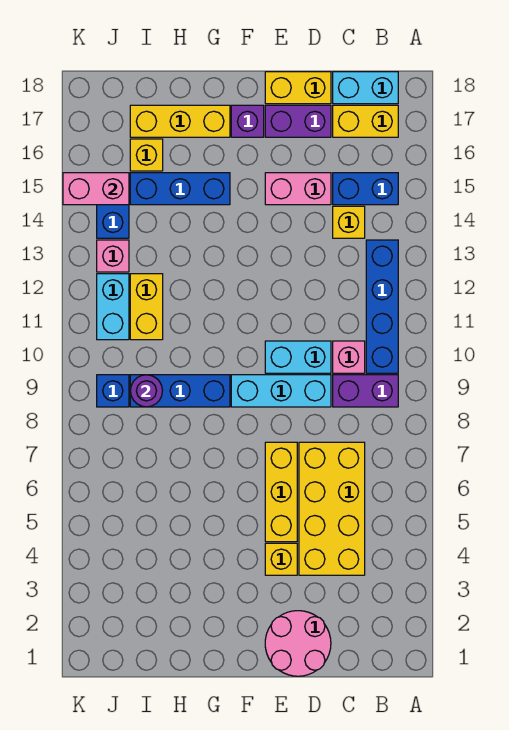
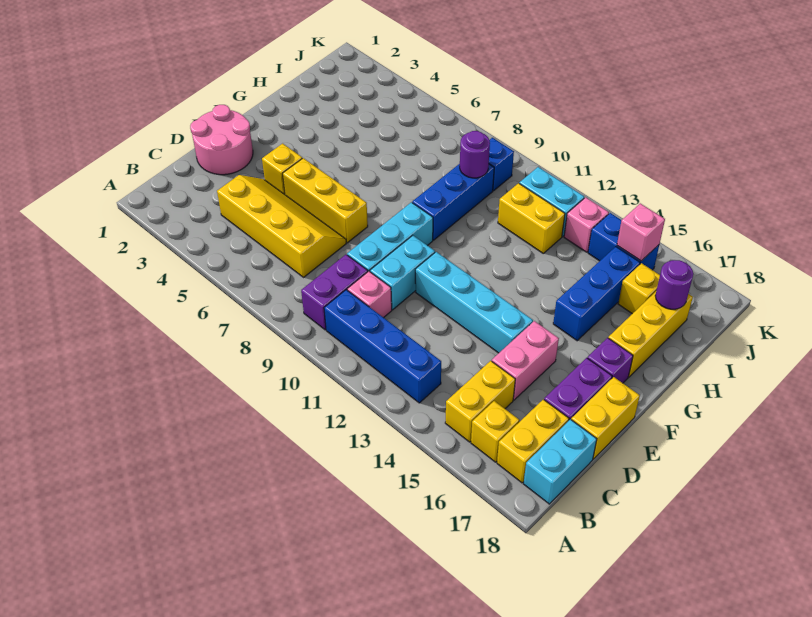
blue 1x2 brick [333,173,398,205] -> yellow 1x2 brick [445,361,515,442]
yellow 2x4 brick [299,442,365,575] -> yellow 2x4 slope [217,175,346,277]
yellow 1x1 brick [333,206,365,238] -> yellow 1x1 brick moved to [471,401,519,462]
none -> cyan 1x4 brick [415,252,533,353]
none -> purple 1x1 round brick [655,260,693,309]
pink 1x2 brick [63,173,129,205] -> pink 1x1 brick [617,203,665,261]

